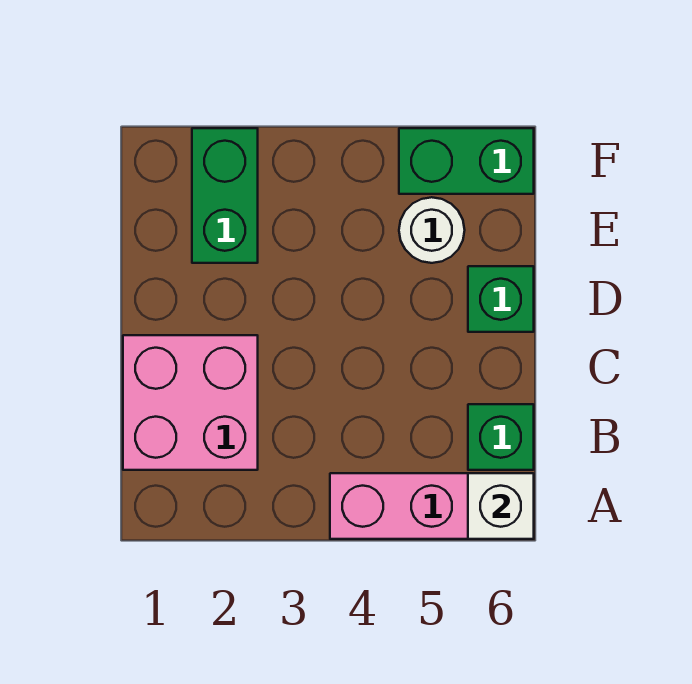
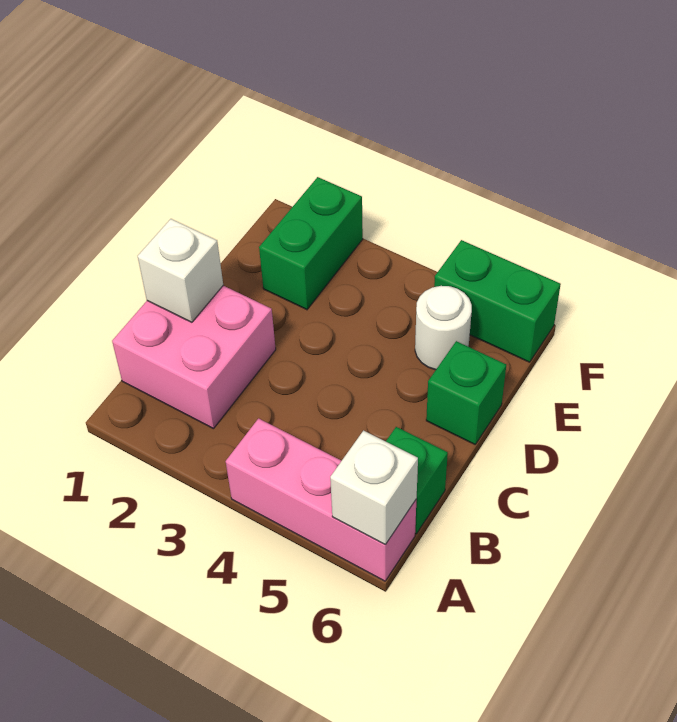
none -> white 1x1 brick [138,219,223,322]

